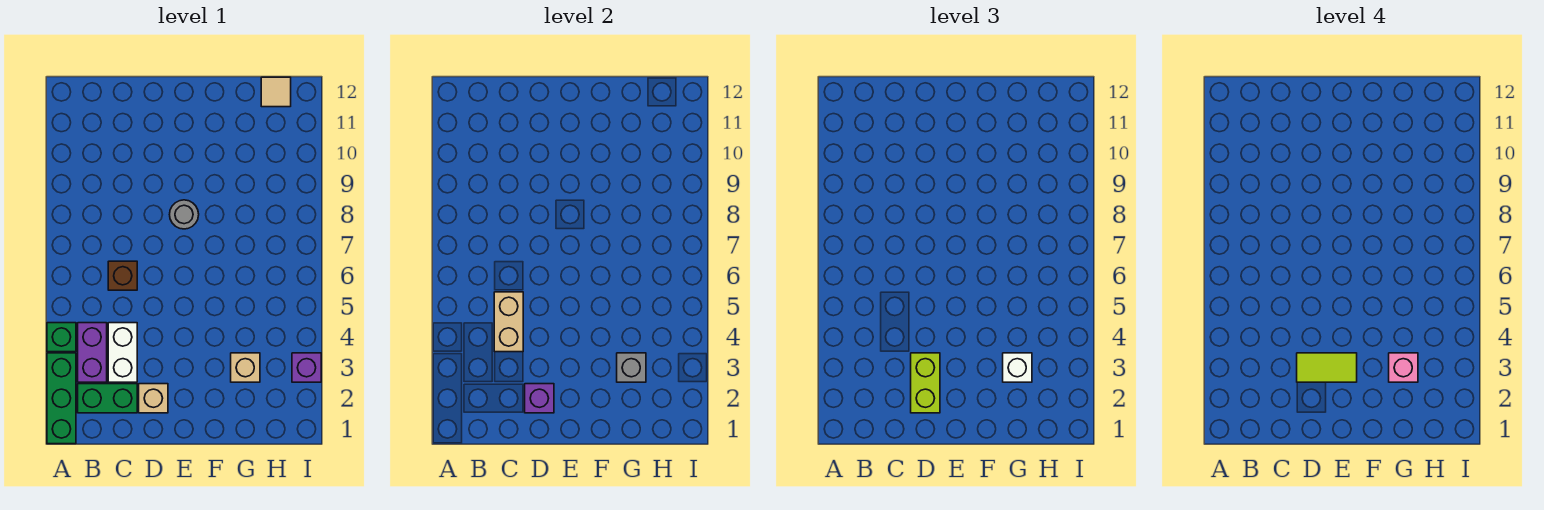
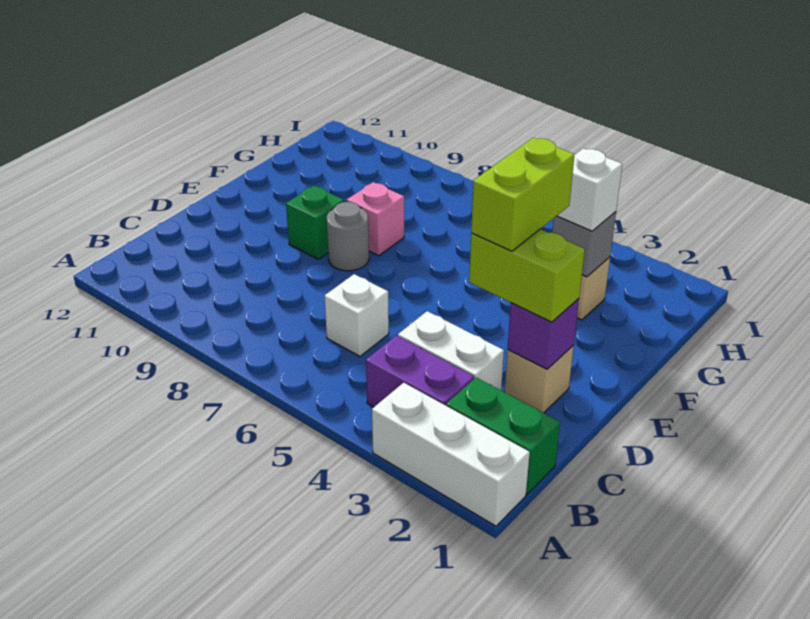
green 1x3 brick [47,353,76,444] -> white 1x3 brick [372,383,530,526]
green 1x1 brick [47,323,76,352] -> green 1x1 brick moved to [286,186,344,259]
green 1x2 brick [78,384,137,413] -> green 1x2 brick turned to [446,378,560,494]
tan 1x2 brick [494,292,523,352] -> none
brown 1x1 brick [108,261,137,290] -> white 1x1 brick [325,274,389,356]
lime 1x2 tile [1297,353,1357,382] -> lime 1x2 brick [471,138,575,251]
pink 1x1 brick [1389,353,1418,382] -> pink 1x1 brick moved to [347,182,404,256]
tan 1x1 tile [261,77,291,107] -> none
purple 1x1 brick [292,353,321,382] -> none

